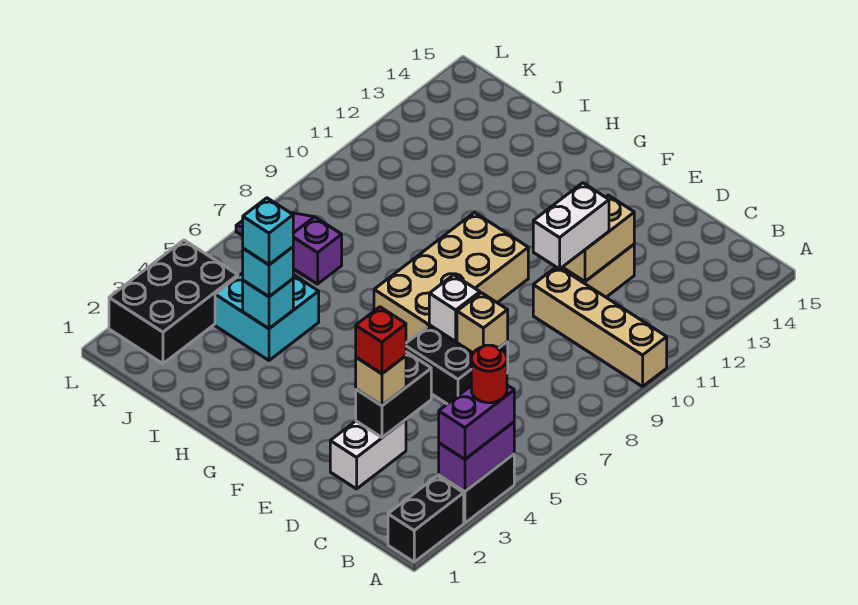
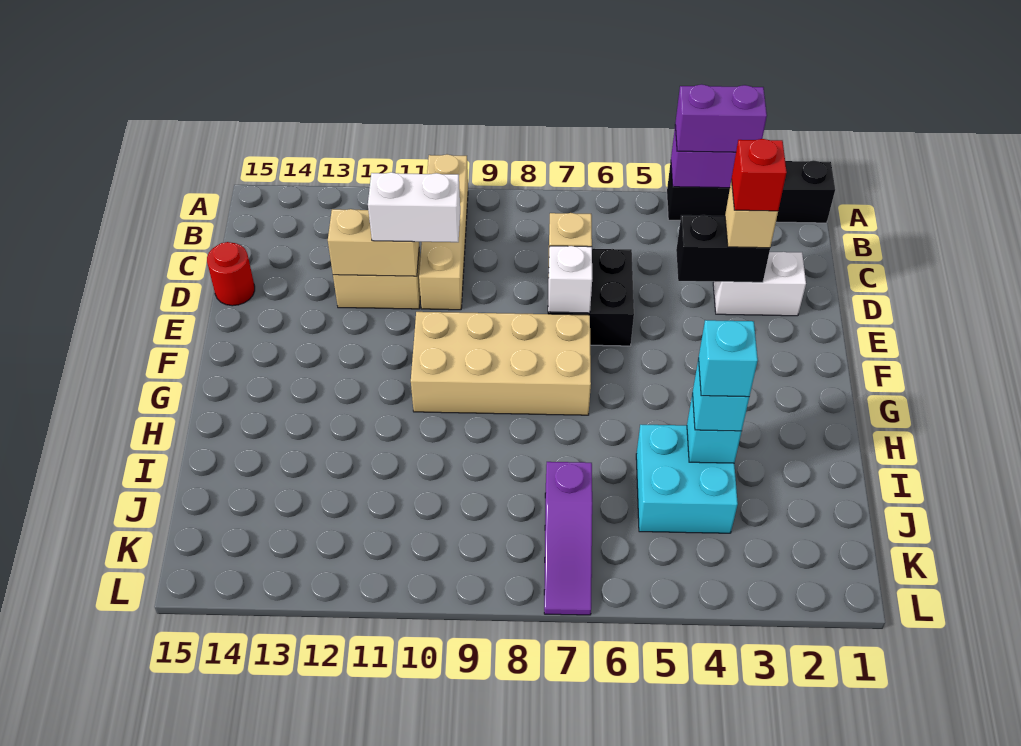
red 1x1 round brick [471,345,507,403] -> red 1x1 round brick moved to [207,242,255,306]
black 2x3 brick [109,240,238,364] -> none

